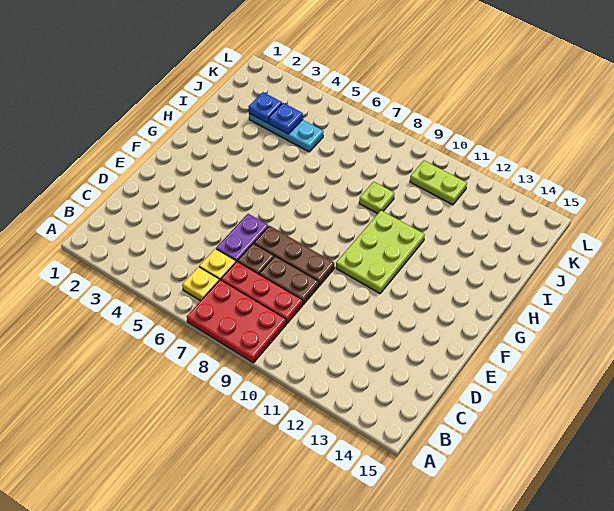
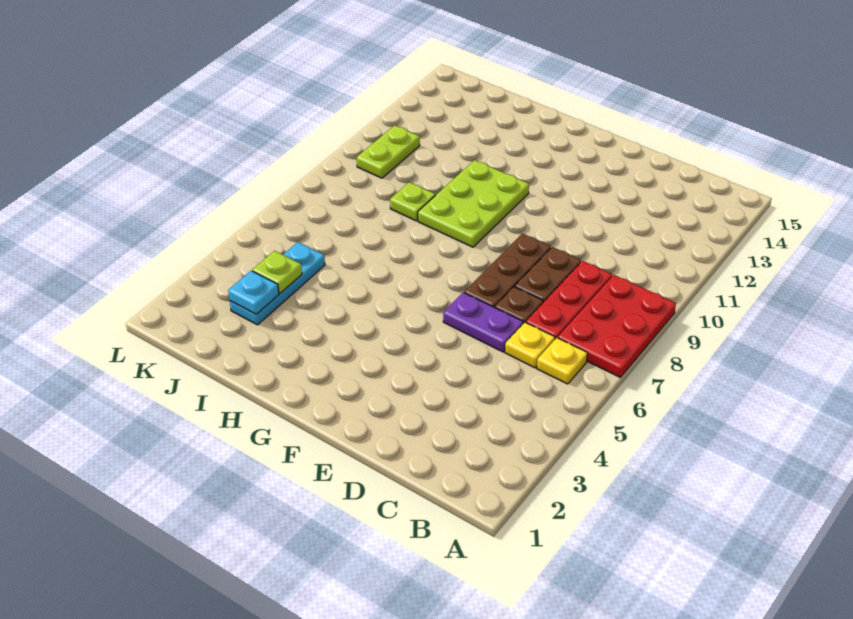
lime 2x3 plate [336,211,425,293] -> lime 2x3 plate turned to [418,160,529,247]
blue 1x1 plate [249,92,282,123] -> cyan 1x1 plate [228,271,279,314]
blue 1x1 plate [269,103,303,134] -> lime 1x1 plate [252,251,302,293]

